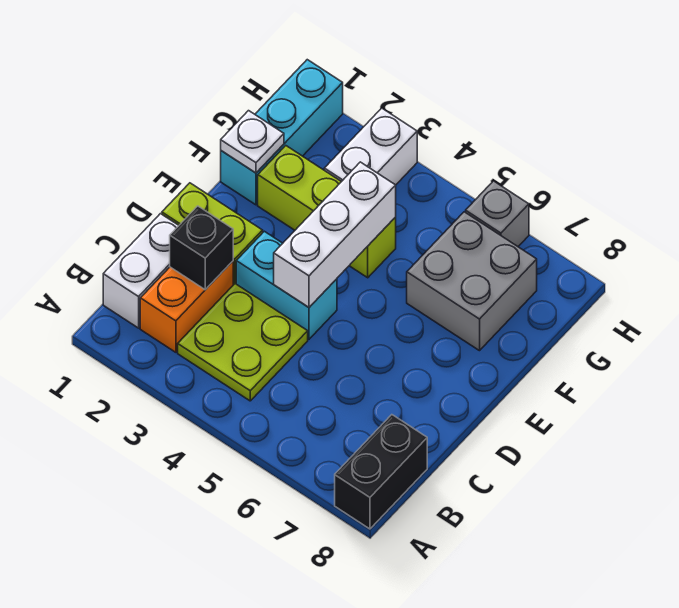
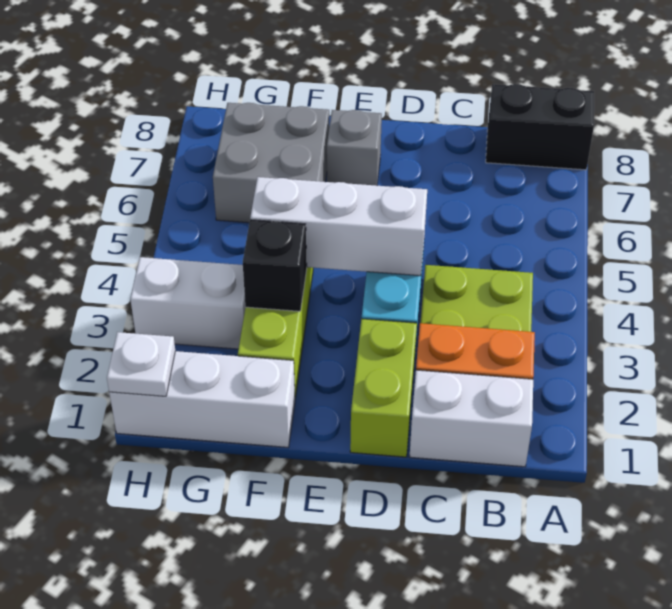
black 1x1 brick [170,206,233,290] -> black 1x1 brick moved to [243,220,307,311]
cyan 1x3 brick [221,60,343,205] -> white 1x3 brick [109,351,295,447]
white 1x1 plate [221,111,284,173] -> white 1x1 plate moved to [107,332,175,396]
grey 1x1 brick [466,181,529,247] -> grey 1x1 brick moved to [327,110,382,186]

